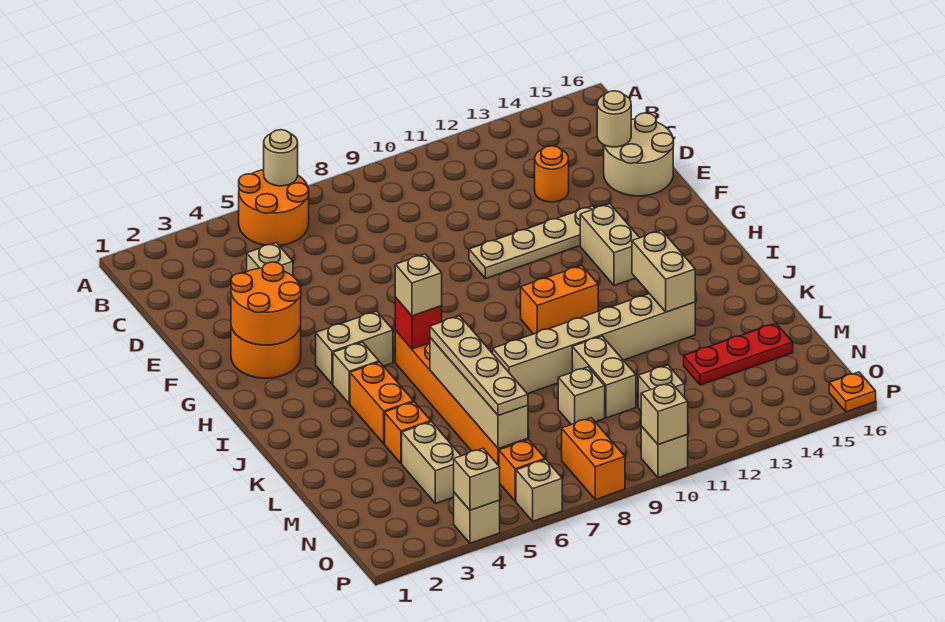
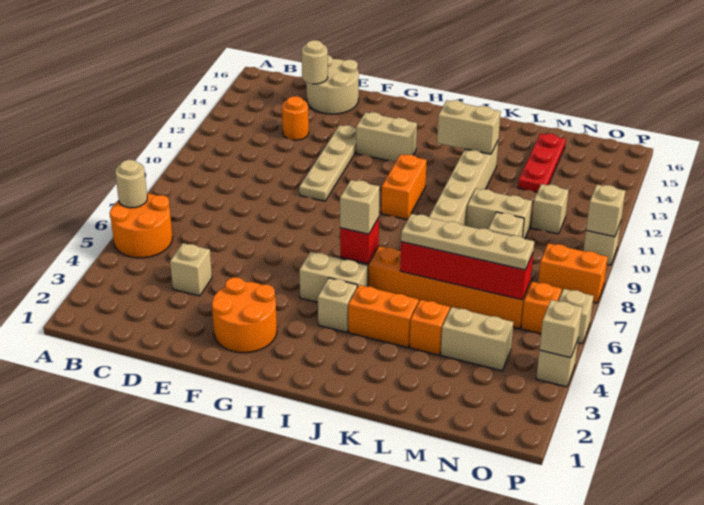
orange 2x2 round brick [231,262,301,345] -> none
tan 1x2 brick [316,311,393,384] -> tan 1x2 brick turned to [299,252,368,302]
tan 1x4 brick [430,338,528,449] -> red 1x4 brick [400,242,533,300]
orange 1x1 plate [829,372,876,412] -> none

